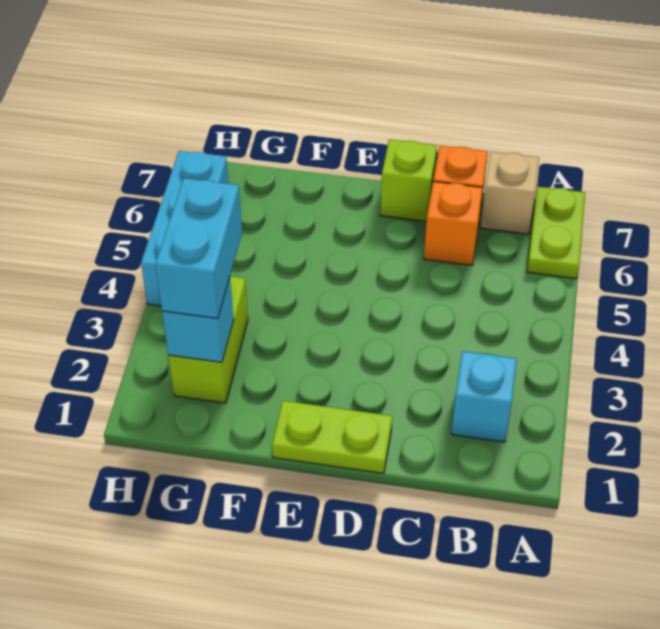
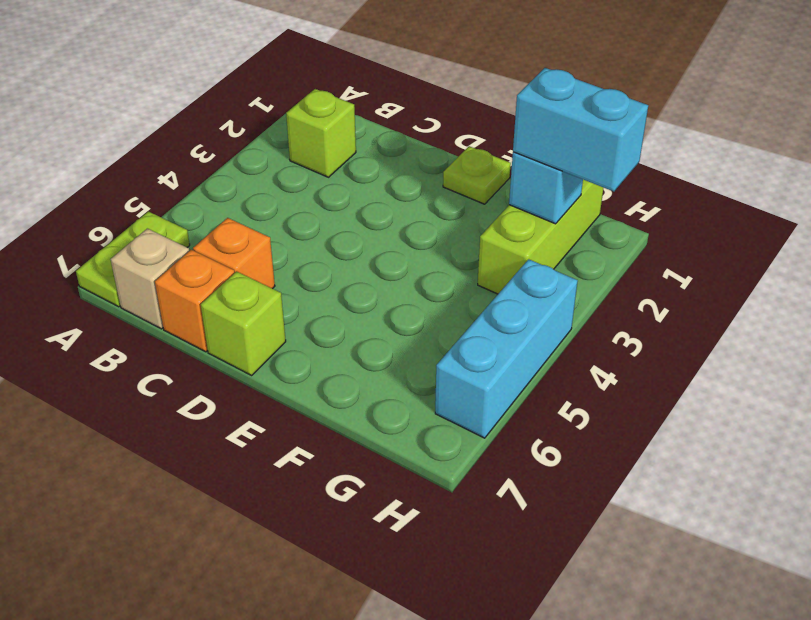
cyan 1x1 brick [451,351,517,442] -> lime 1x1 brick [286,89,356,177]
lime 1x2 plate [272,401,392,473] -> lime 1x1 plate [443,146,511,204]
lime 1x2 brick [168,276,248,403] -> lime 1x3 brick [478,180,603,294]
cyan 1x2 brick [155,178,242,318] -> cyan 1x2 brick turned to [513,68,648,191]

